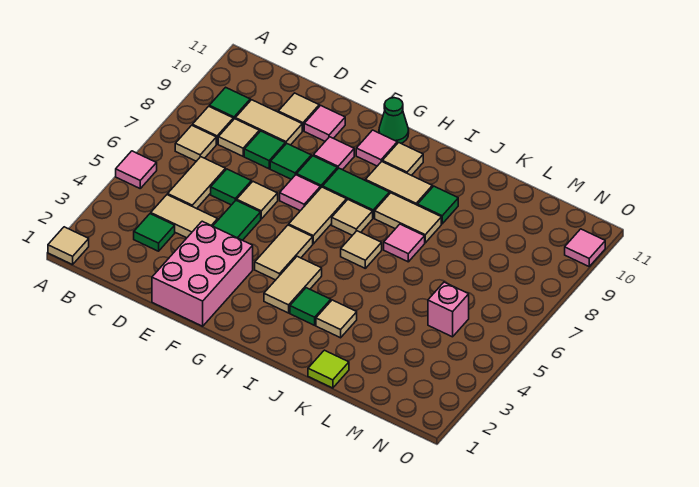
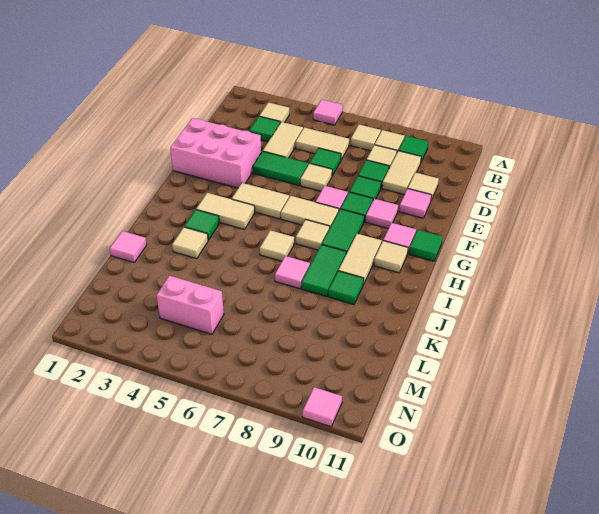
tan 1x1 tile [48,227,89,265] -> tan 1x1 tile moved to [260,102,289,123]
green 1x1 cone [379,98,409,143] -> green 1x1 tile [409,230,443,261]
tan 1x2 tile [375,193,441,243] -> green 1x2 tile [302,245,346,297]
lime 1x1 tile [308,350,349,388] -> pink 1x1 tile [110,231,147,262]
pink 1x1 brick [428,282,469,337] -> pink 1x2 brick [156,276,224,334]

